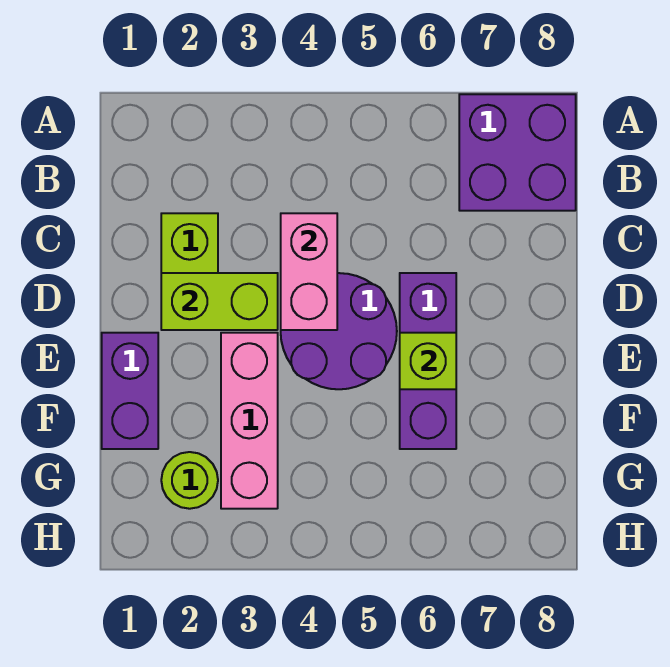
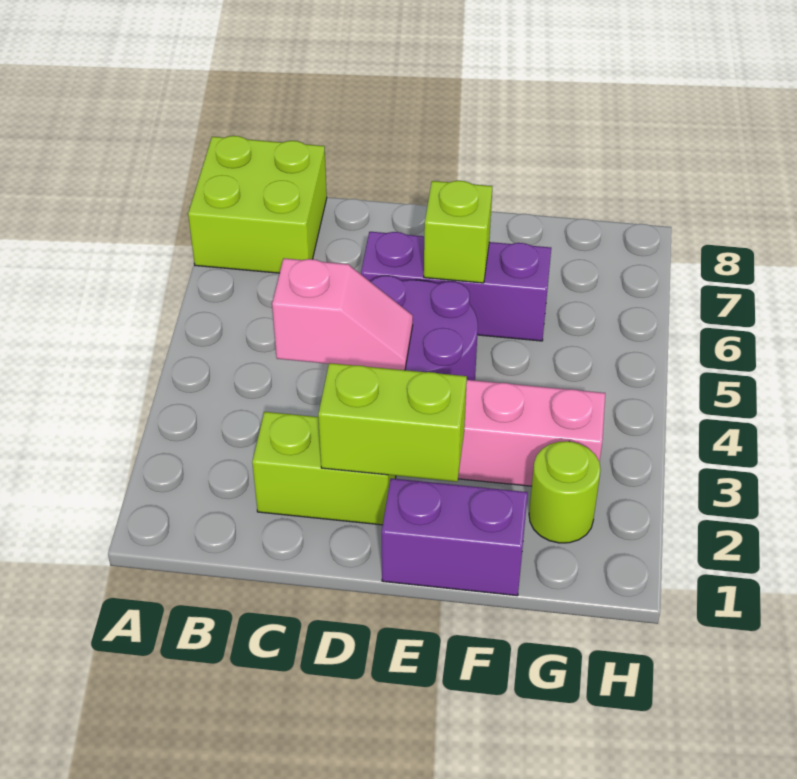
purple 2x2 brick [459,94,576,211] -> lime 2x2 brick [188,136,327,273]
pink 1x2 brick [281,213,337,330] -> pink 1x2 slope [272,258,413,370]
lime 1x2 brick [161,273,278,330] -> lime 1x2 brick turned to [318,363,467,482]

